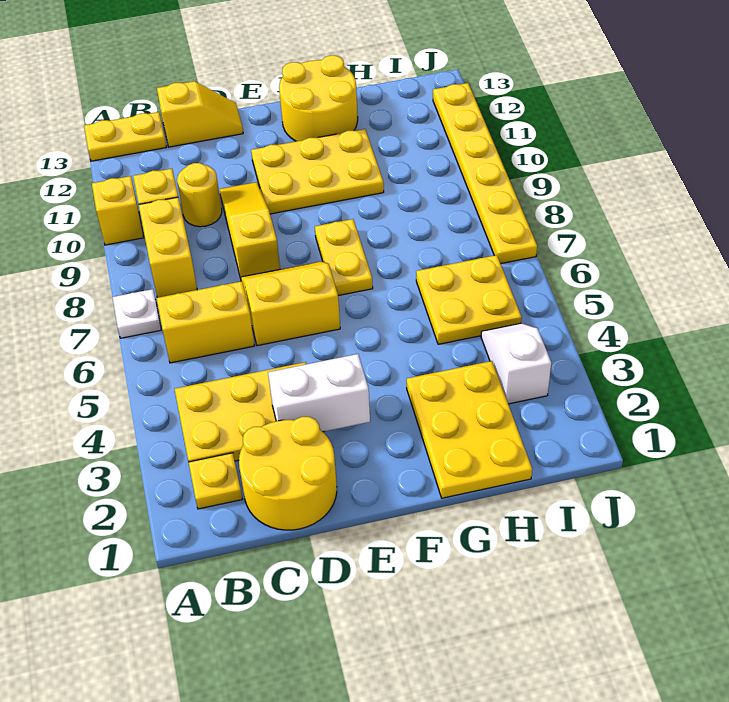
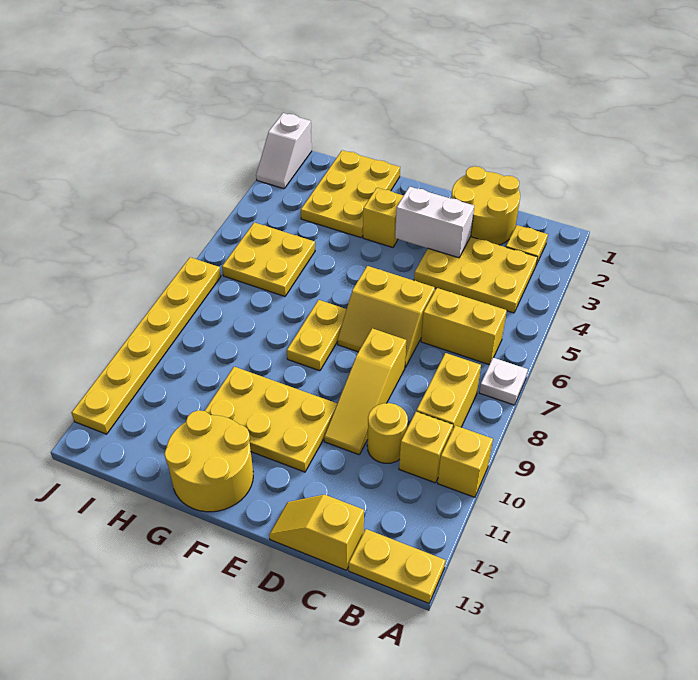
none -> yellow 1x1 brick [363,188,404,247]
white 1x2 slope [481,323,551,404] -> white 1x2 slope moved to [256,113,312,189]

